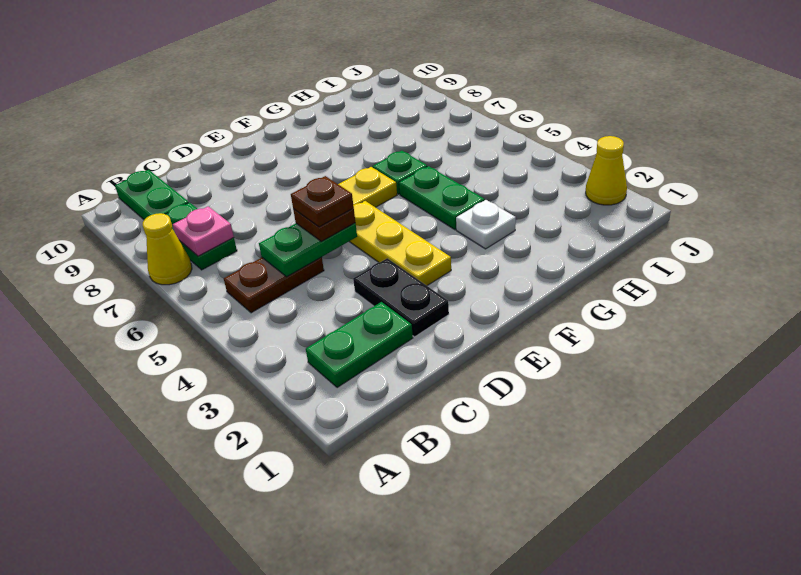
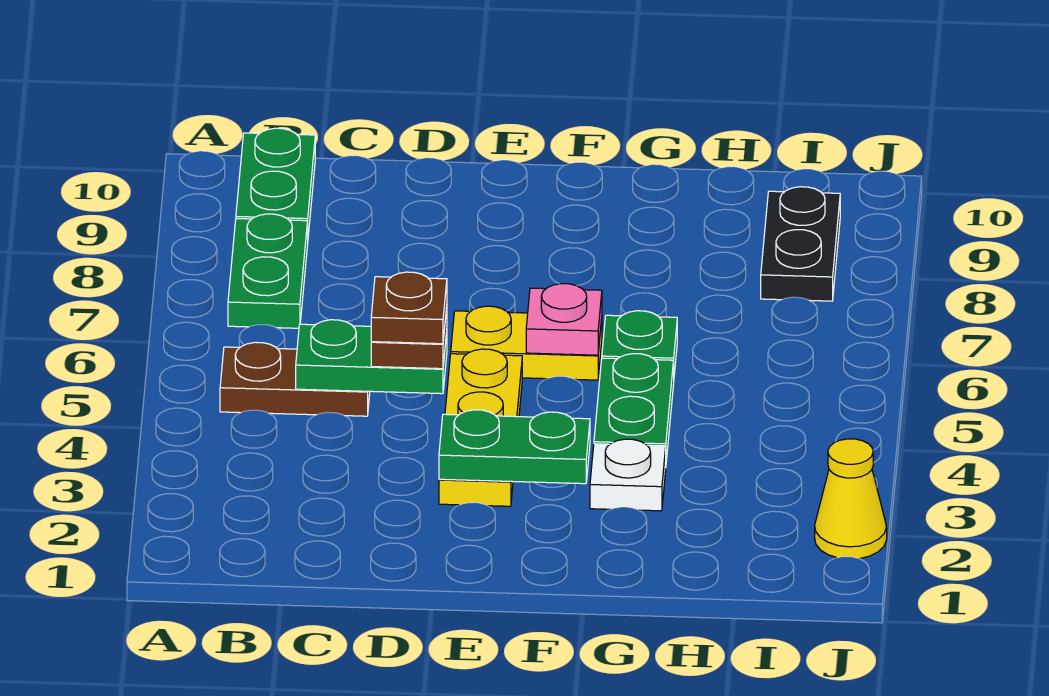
yellow 1x1 cone [143,213,192,285] -> none
green 1x2 plate [306,302,413,388] -> green 1x2 plate moved to [439,410,590,484]
pink 1x1 plate [173,206,234,256] -> pink 1x1 plate moved to [526,284,602,355]
black 1x2 plate [353,258,449,337] -> black 1x2 plate moved to [761,187,840,301]

